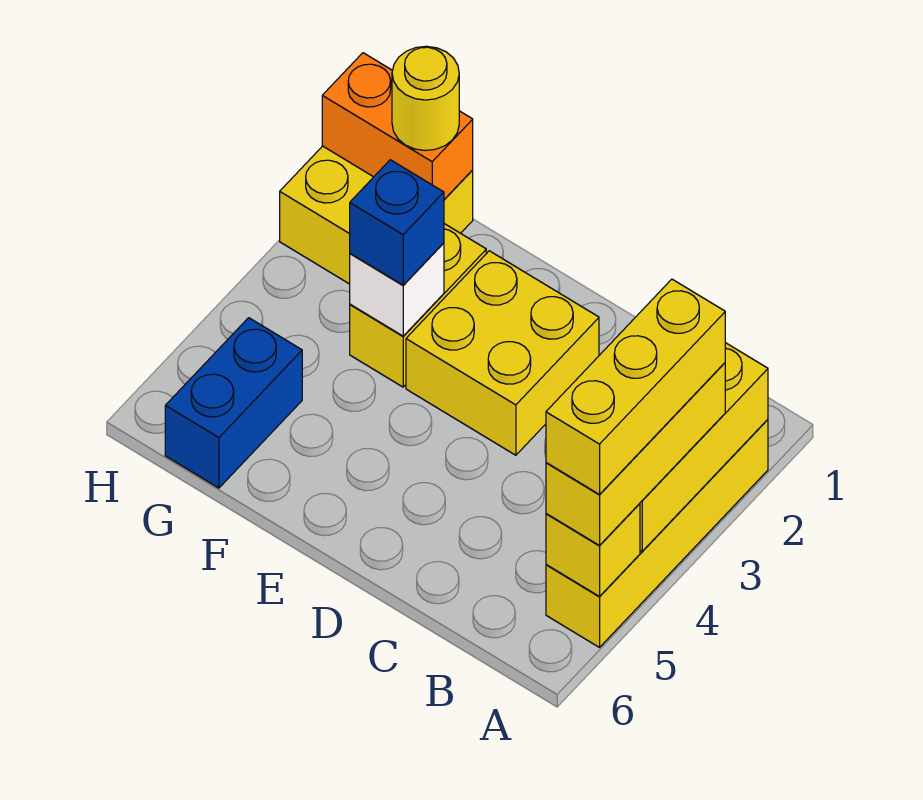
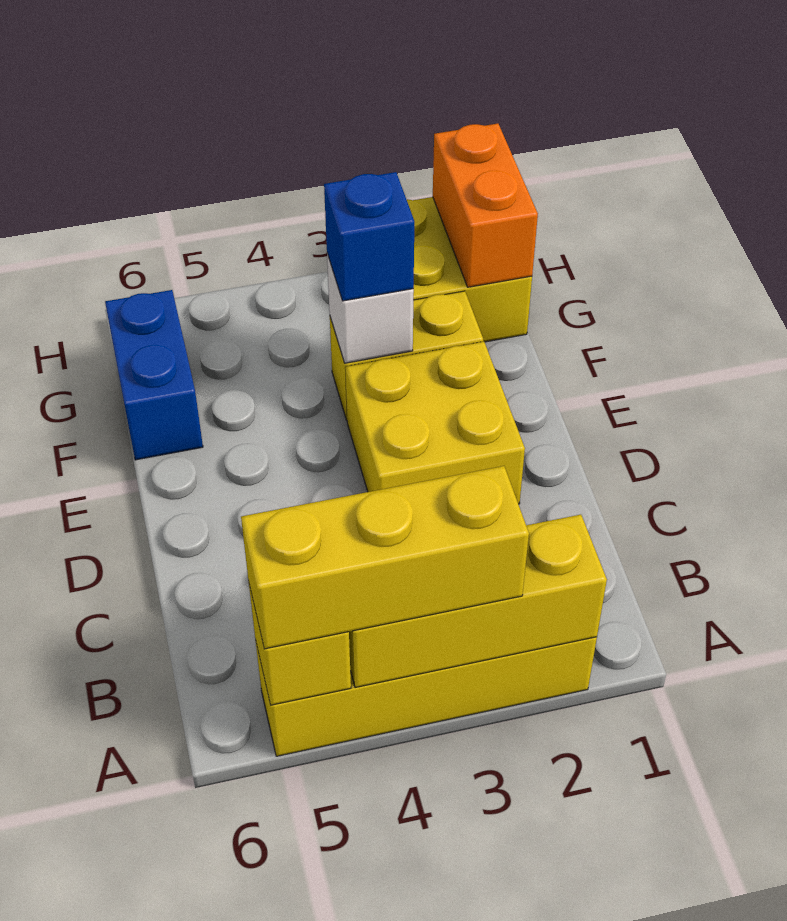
yellow 1x3 brick [546,279,725,494] -> none
yellow 1x1 round brick [392,46,459,151] -> none
blue 1x2 brick [165,318,302,488] -> blue 1x2 brick turned to [105,290,203,460]

